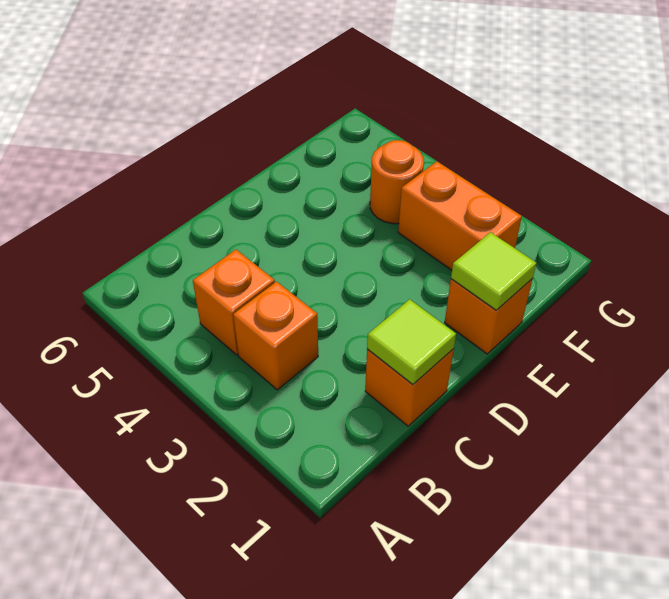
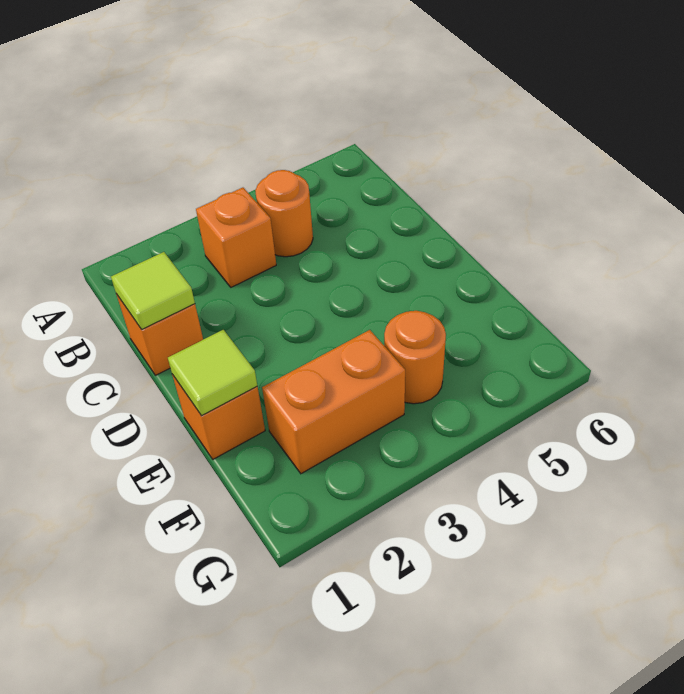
orange 1x1 brick [193,250,275,355] -> orange 1x1 round brick [255,170,313,257]

